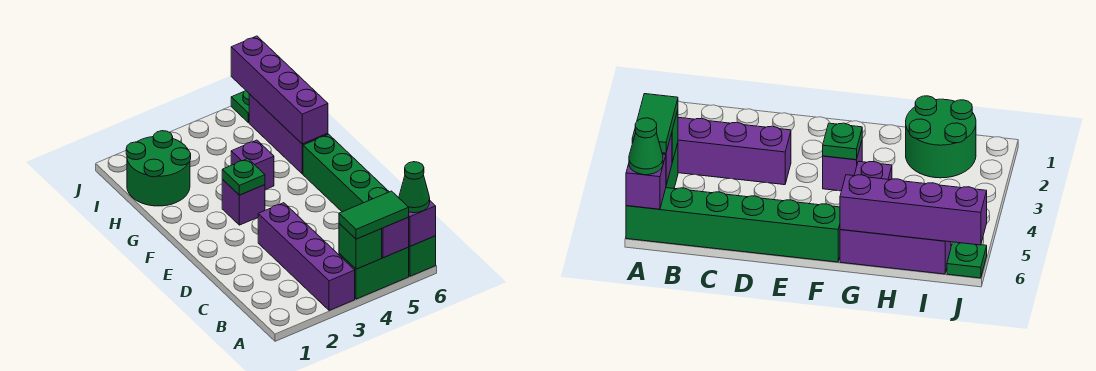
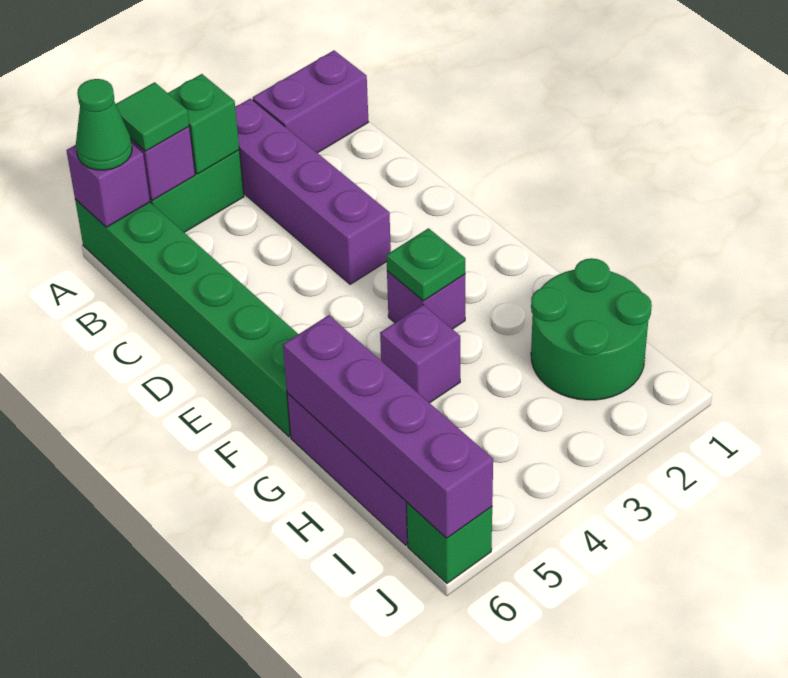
none -> purple 1x2 brick [253,51,368,153]
green 1x2 tile [339,191,409,239] -> green 1x1 tile [116,82,189,151]
green 1x1 plate [231,90,249,123] -> green 1x1 brick [407,503,492,583]

